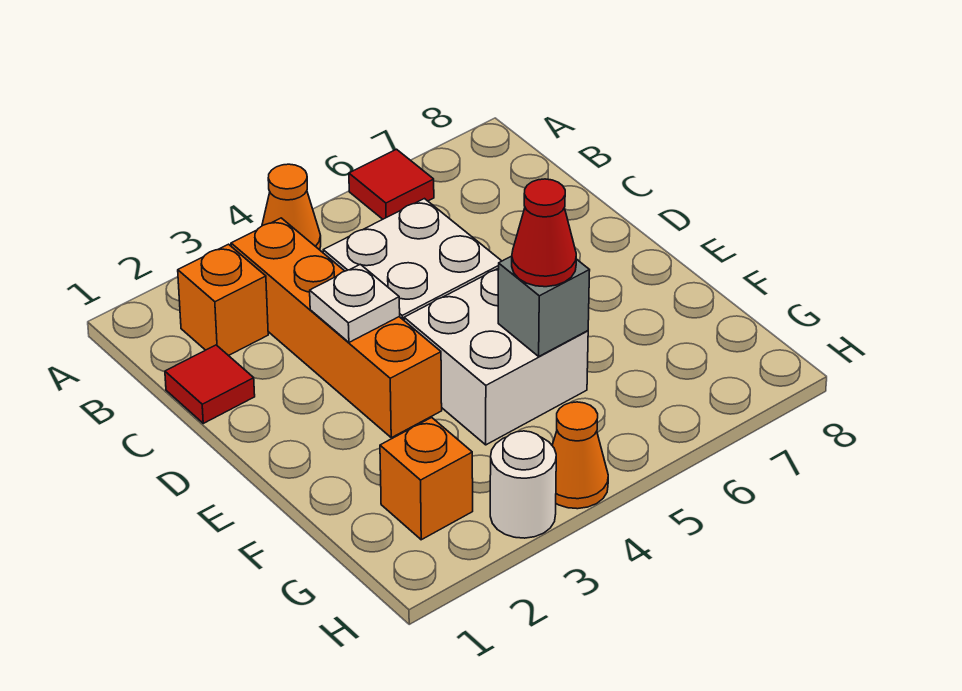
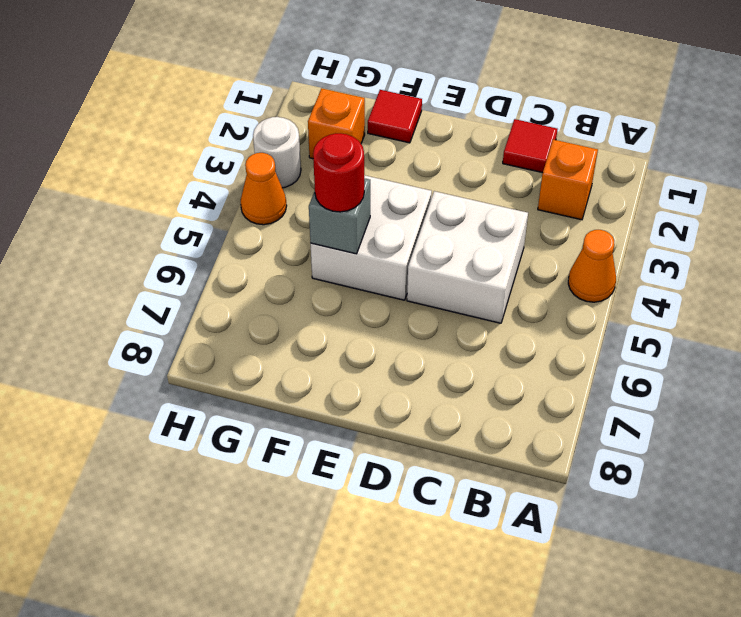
red 1x1 tile [349,149,434,219] -> red 1x1 tile moved to [368,90,422,143]
orange 1x4 brick [231,218,442,438] -> none
white 1x1 plate [310,264,400,342] -> none
red 1x1 cone [512,179,576,287] -> red 1x1 round brick [313,133,364,212]

